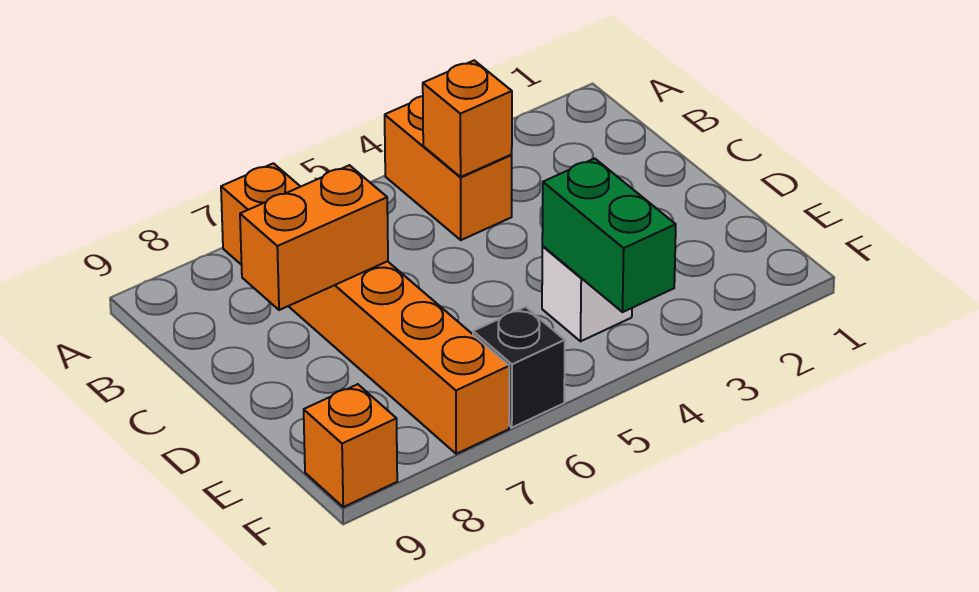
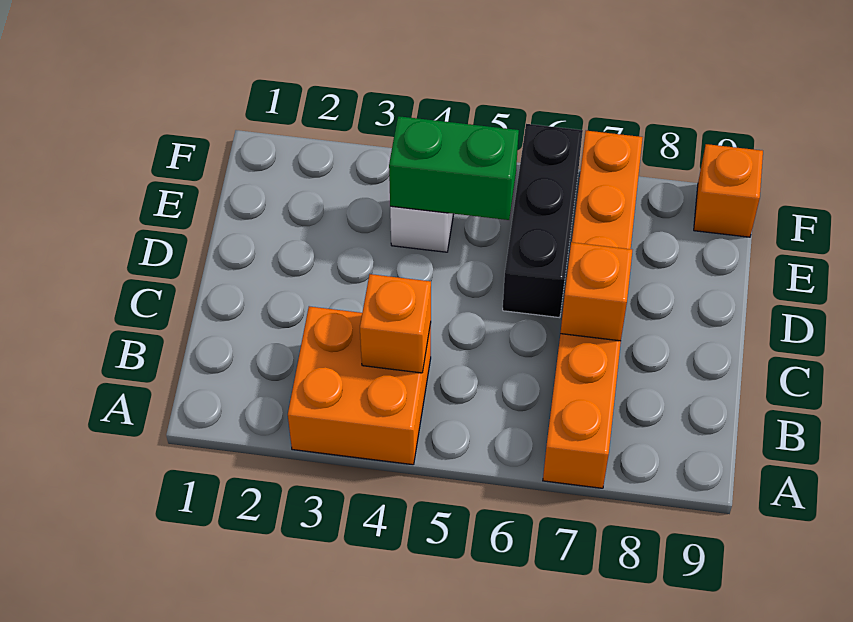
orange 1x2 brick [385,96,512,240] -> orange 2x2 brick [288,306,431,465]
orange 1x2 brick [240,165,388,310] -> orange 1x1 brick [560,242,632,341]
green 1x2 brick [542,158,676,312] -> green 1x2 brick turned to [389,116,519,220]
black 1x1 brick [473,307,565,428] -> black 1x3 brick [503,124,583,318]

